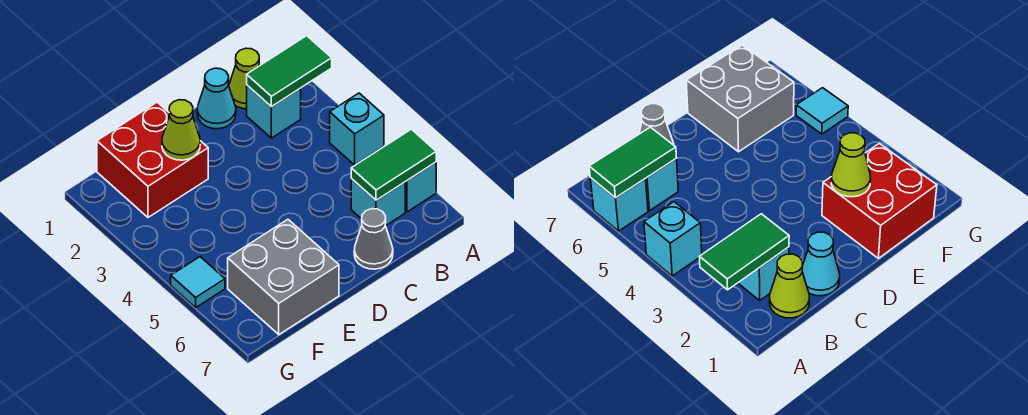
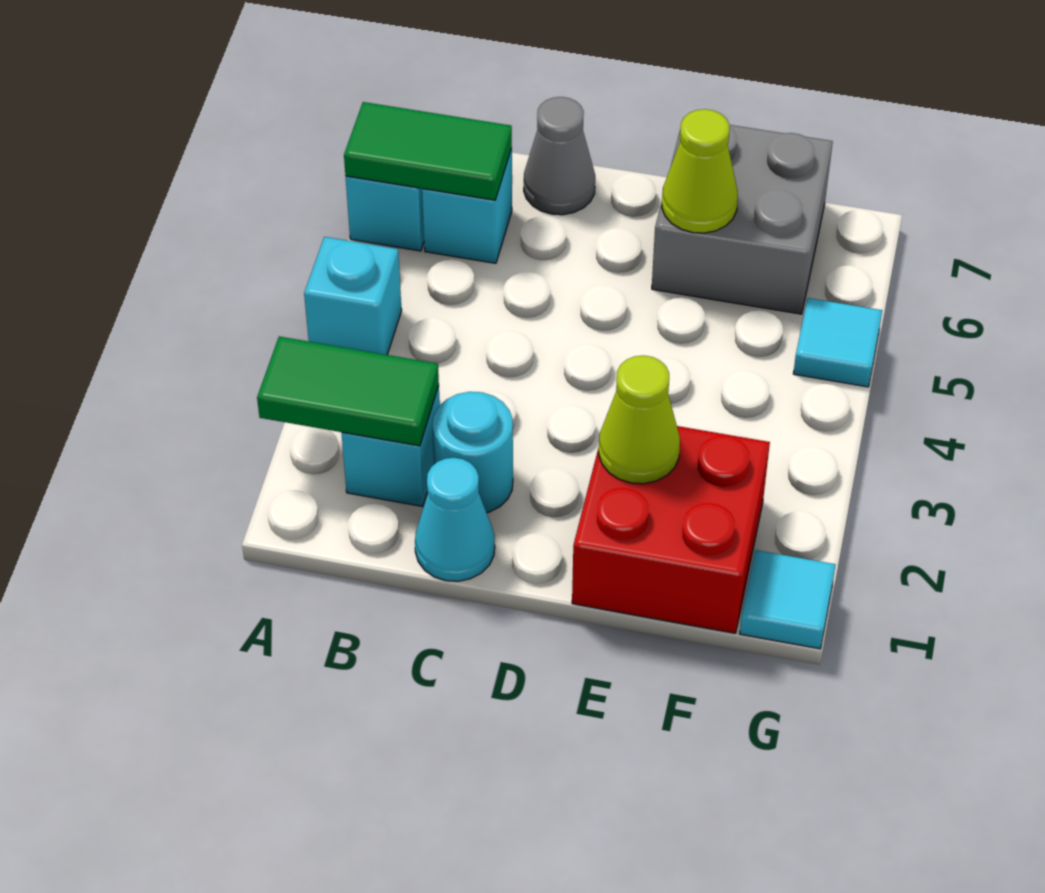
lime 1x1 cone [229,48,259,109] -> lime 1x1 cone moved to [662,109,738,233]
none -> cyan 1x1 round brick [432,392,513,513]
none -> cyan 1x1 tile [740,550,836,649]

